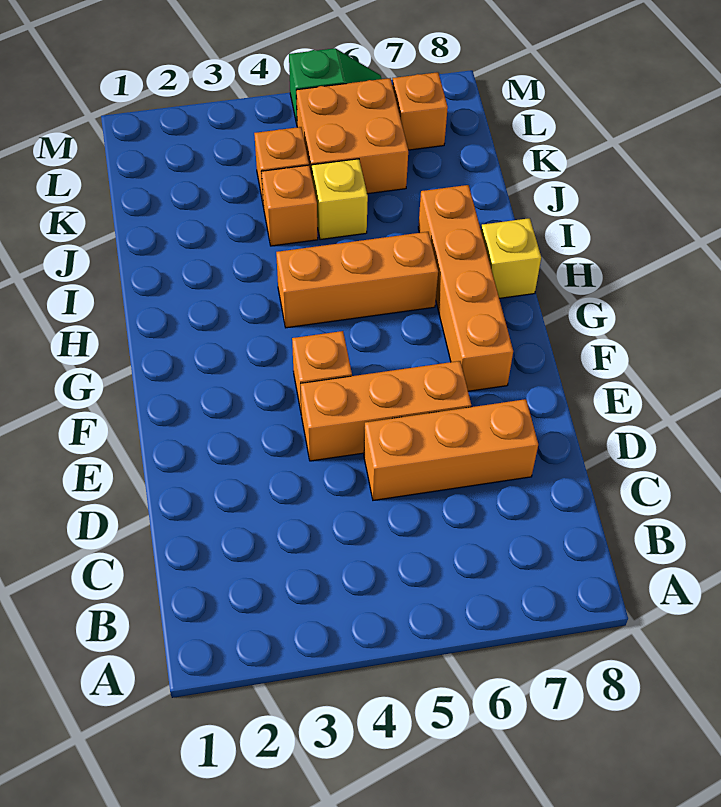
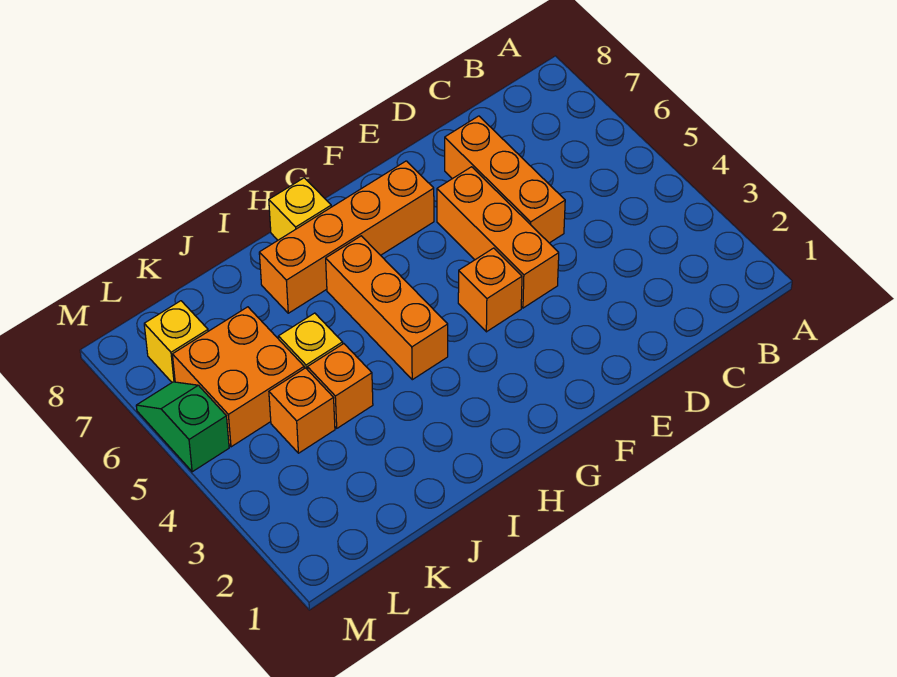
orange 1x1 brick [392,72,448,150] -> yellow 1x1 brick [144,301,208,382]

